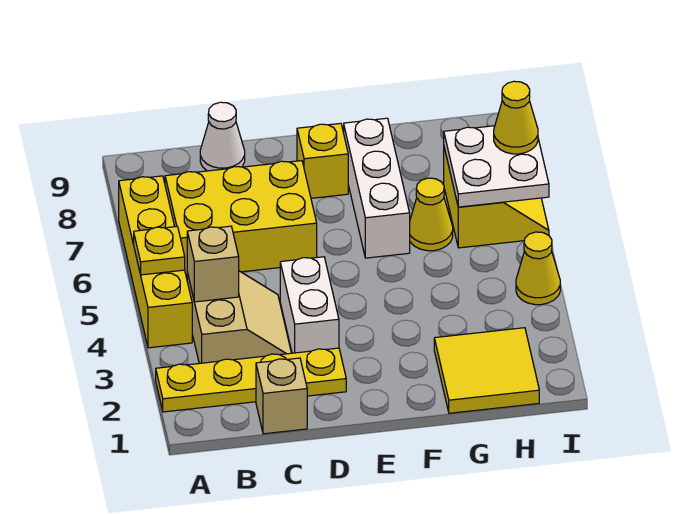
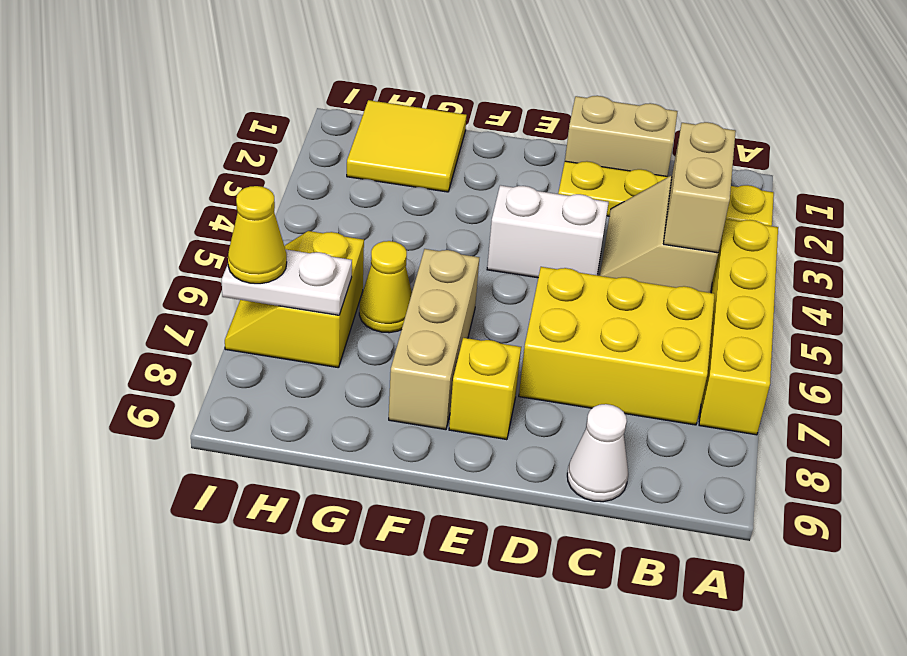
yellow 1x1 plate [134,227,185,275] -> none
tan 1x1 brick [187,226,239,302] -> tan 1x2 brick [663,122,736,253]
tan 1x1 brick [256,358,307,434] -> tan 1x2 brick [565,96,678,176]
white 1x2 brick [280,257,339,353] -> white 1x2 brick turned to [487,185,609,278]
white 1x3 brick [344,118,410,258] -> tan 1x3 brick [389,249,479,430]
white 2x2 plate [444,126,549,207] -> white 1x2 plate [222,249,352,315]
yellow 1x1 cone [516,232,560,305] -> none

